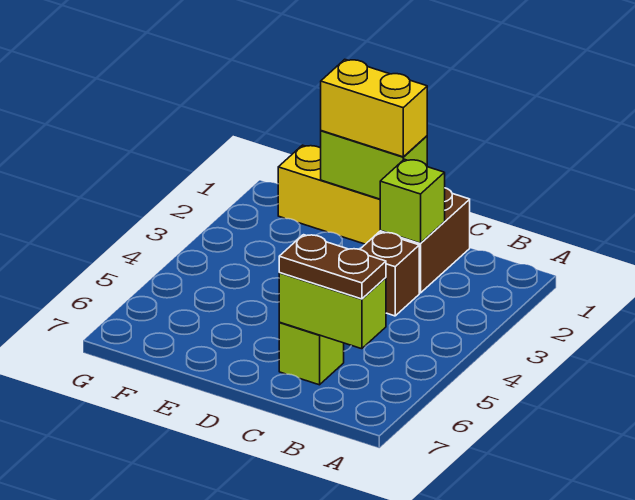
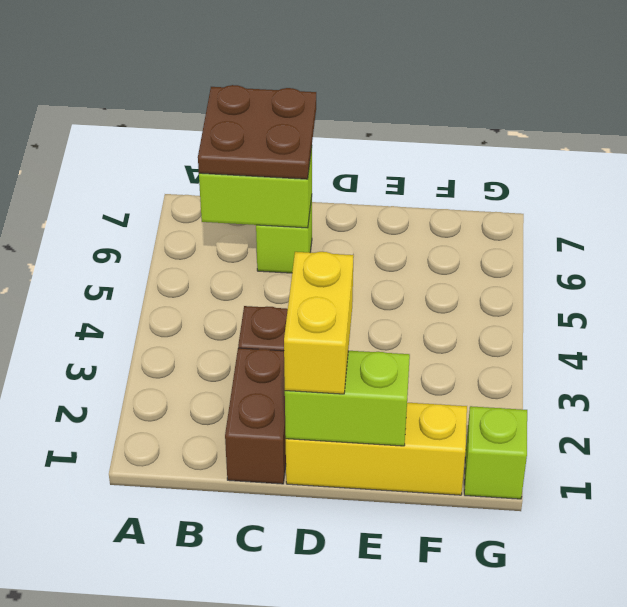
brown 1x2 plate [279,235,386,299] -> brown 2x2 plate [198,85,316,179]
lime 1x1 brick [380,159,445,243] -> lime 1x1 brick moved to [464,406,527,499]
yellow 1x2 brick [321,59,427,157] -> yellow 1x2 brick turned to [284,252,354,394]

